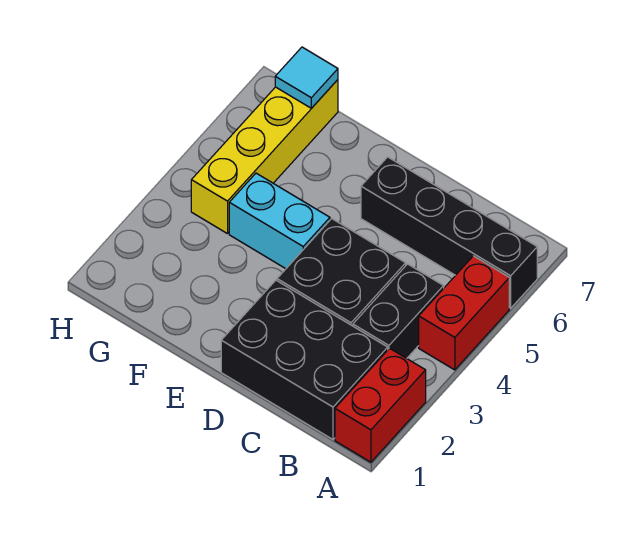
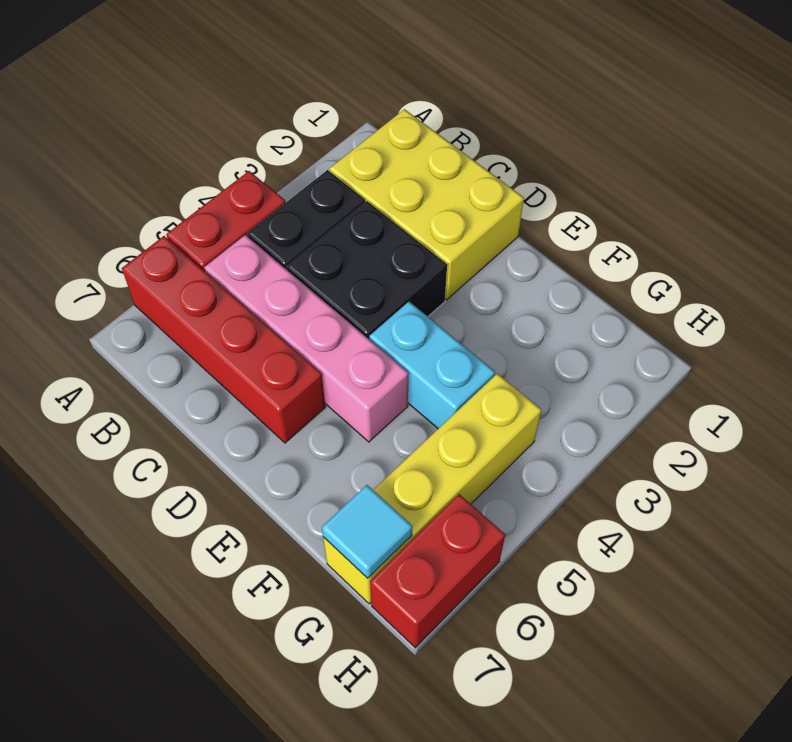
red 1x2 brick [335,348,426,462] -> red 1x2 brick moved to [370,494,505,648]
black 1x4 brick [361,157,537,308] -> red 1x4 brick [122,236,325,443]
black 2x3 brick [221,280,388,439] -> yellow 2x3 brick [330,109,524,300]
none -> pink 1x4 brick [204,235,409,442]

